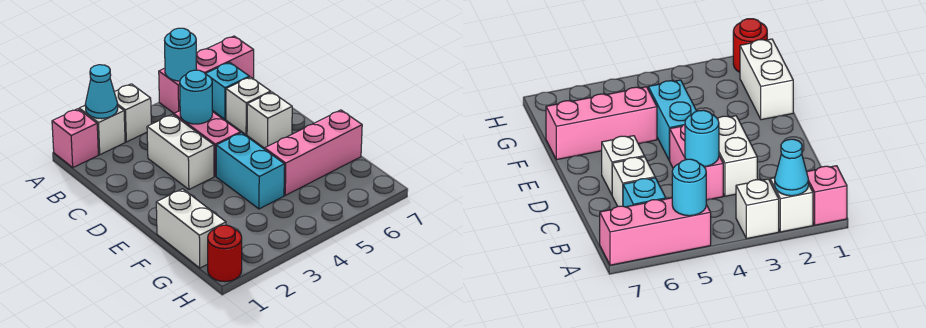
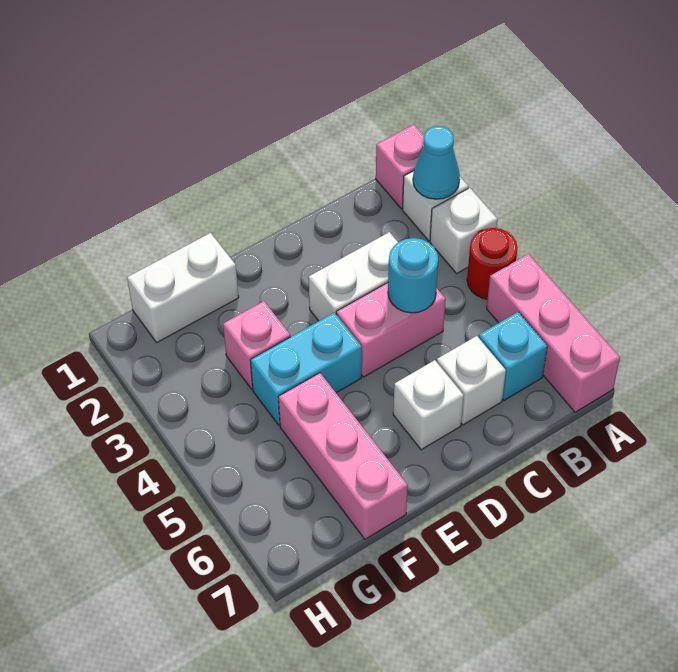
cyan 1x1 round brick [164,28,197,81] -> none
none -> pink 1x1 brick [223,301,290,389]
red 1x1 round brick [208,225,242,282] -> red 1x1 round brick moved to [467,228,518,299]

